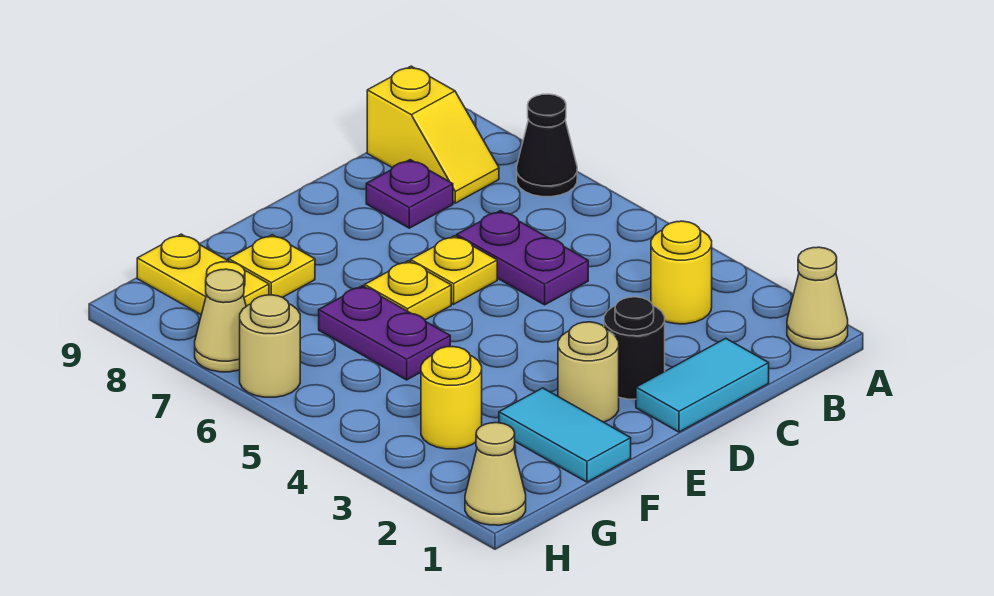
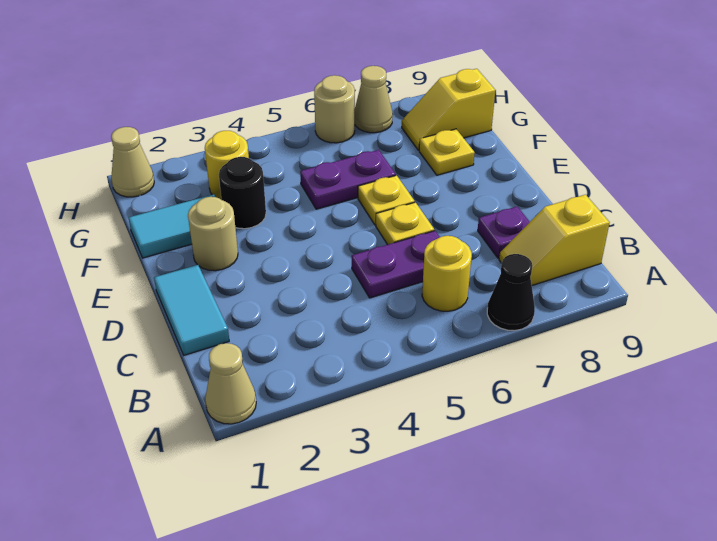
yellow 1x1 round brick [651,221,712,324] -> yellow 1x1 round brick moved to [422,236,472,311]
black 1x1 round brick [604,297,665,399] -> black 1x1 round brick moved to [219,157,266,229]
yellow 1x2 plate [137,234,269,314] -> yellow 1x2 slope [402,69,495,150]

